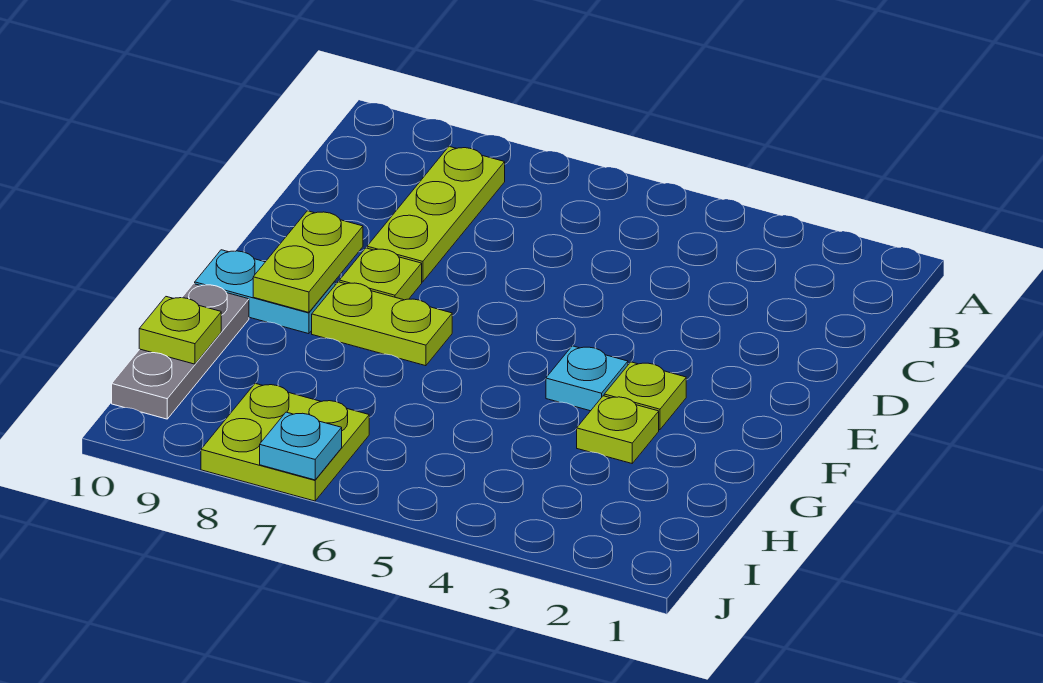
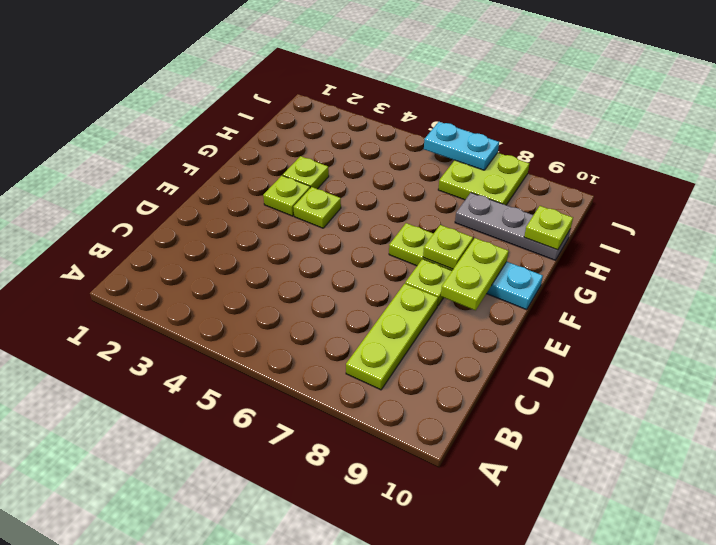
cyan 1x1 plate [546,346,628,411] -> lime 1x1 plate [294,187,341,228]
none -> lime 1x1 plate [423,225,473,269]
grey 1x3 plate [112,284,249,419] -> grey 1x3 plate turned to [455,193,570,260]
cyan 1x1 plate [260,412,342,480] -> cyan 1x2 plate [424,122,499,170]

